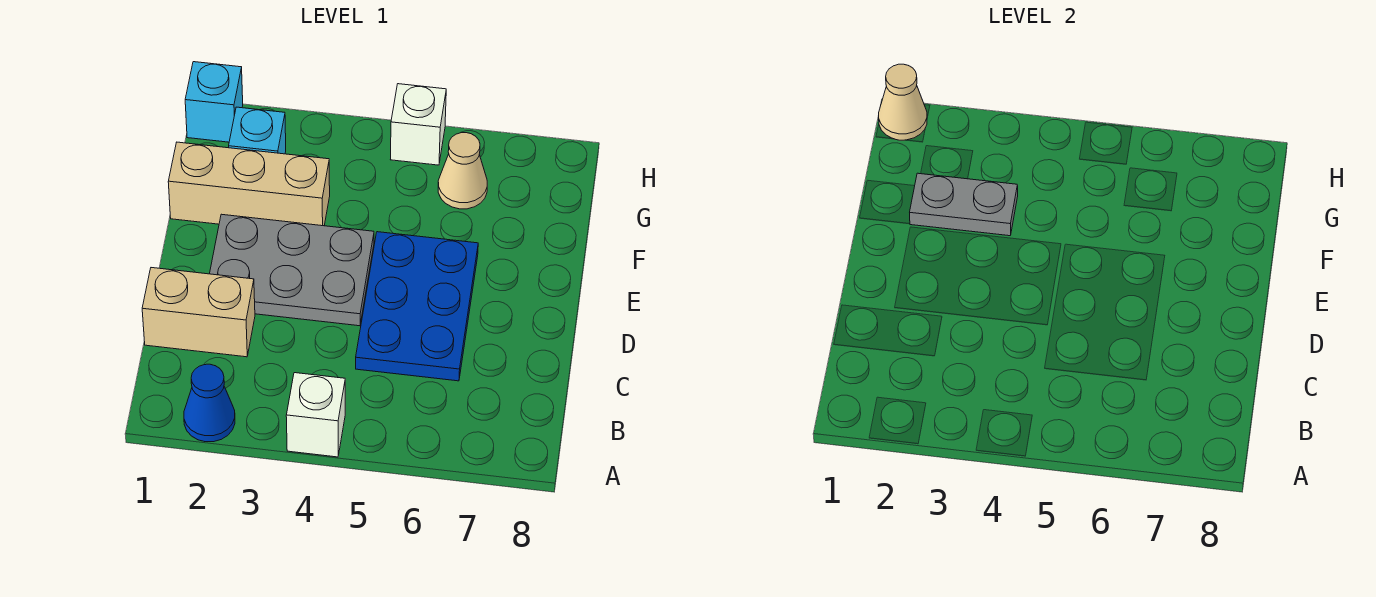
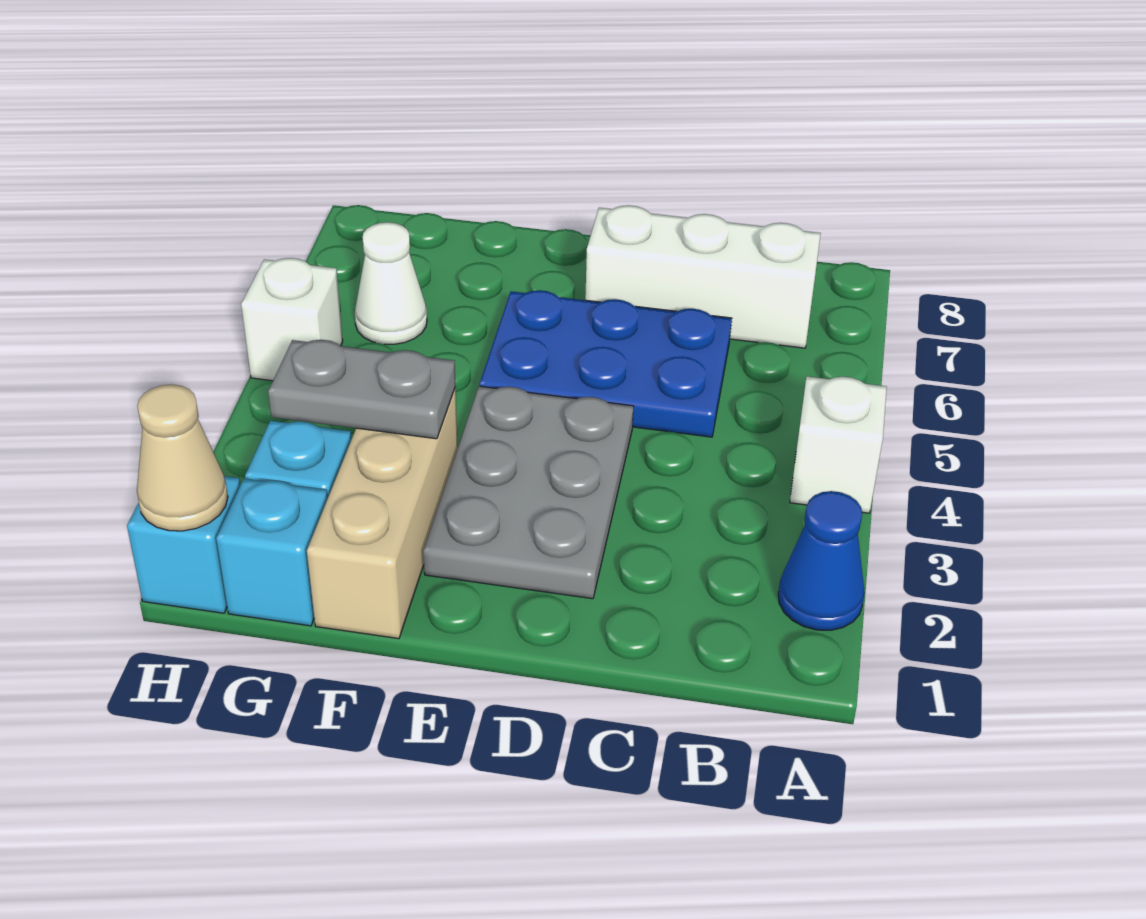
none -> white 1x3 brick [585,205,821,348]
tan 1x2 brick [142,268,255,357] -> none
grey 1x2 plate [910,173,1018,236] -> grey 1x2 plate turned to [268,340,455,439]
none -> cyan 1x1 brick [216,479,328,626]
tan 1x1 cone [438,133,487,209] -> white 1x1 cone [355,222,427,344]

